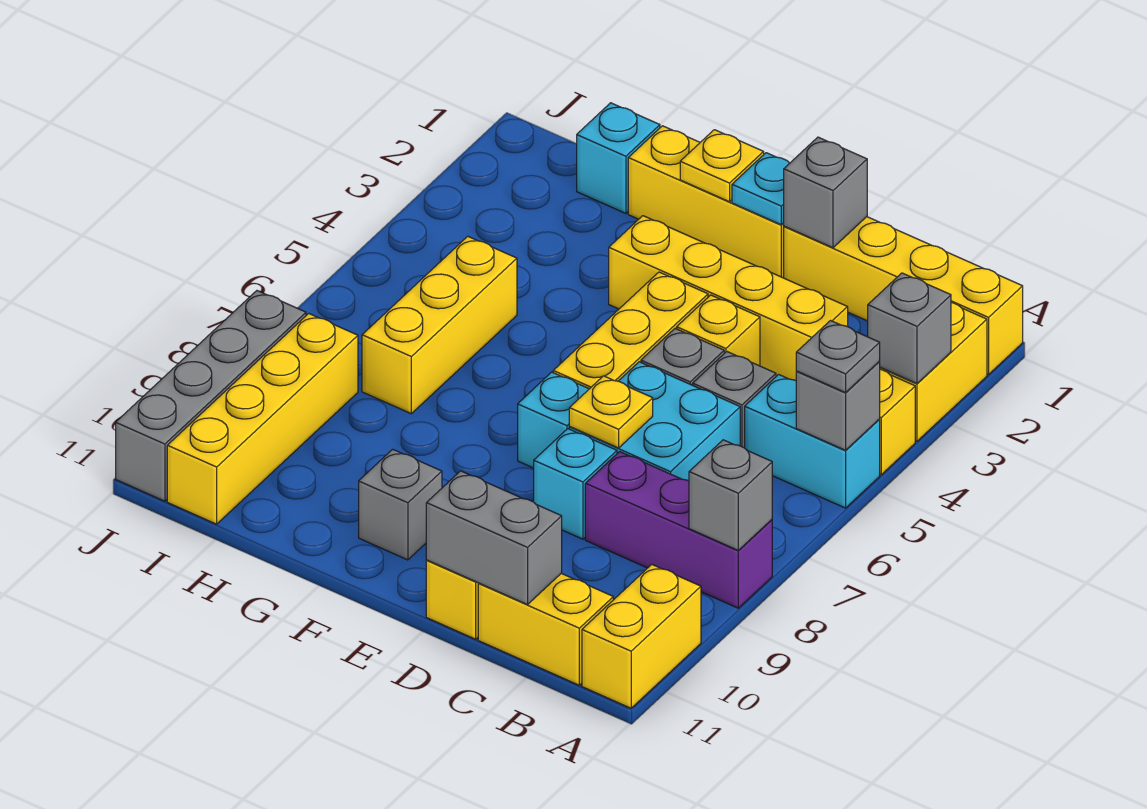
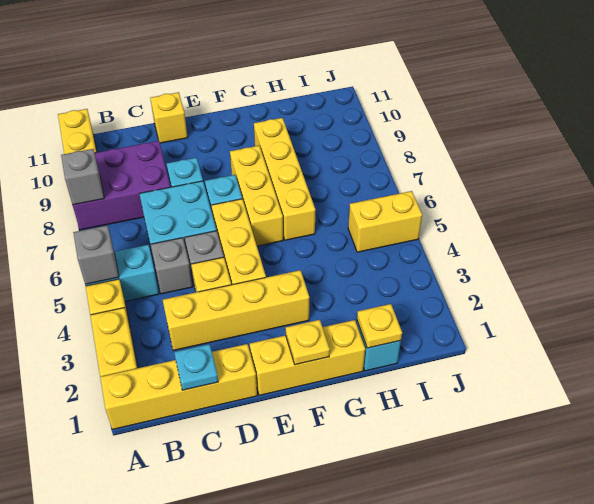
grey 1x1 brick [868,273,951,383] -> none
grey 1x1 plate [796,321,880,393] -> none
purple 1x3 brick [585,452,772,608] -> purple 2x3 brick [73,141,170,230]
yellow 1x2 brick [478,573,613,685] -> yellow 1x2 brick moved to [348,191,422,252]
grey 1x2 brick [426,471,562,605] -> none
grey 1x1 brick [784,137,867,248] -> none
yellow 1x1 plate [569,376,653,448] -> yellow 1x1 plate moved to [357,304,402,348]
cyan 1x1 plate [732,153,790,225] -> cyan 1x1 plate moved to [174,344,218,390]
grey 1x1 brick [359,449,442,560] -> none
yellow 1x3 brick [362,236,517,414] -> yellow 1x3 brick moved to [230,146,283,246]
yellow 1x4 brick [167,313,358,524] -> yellow 1x4 brick moved to [254,118,315,240]
grey 1x4 brick [116,291,306,501] -> none

